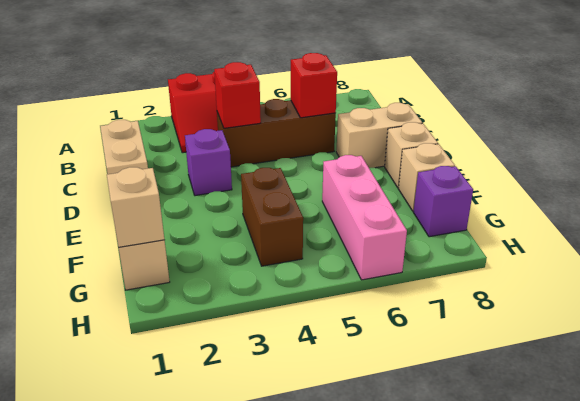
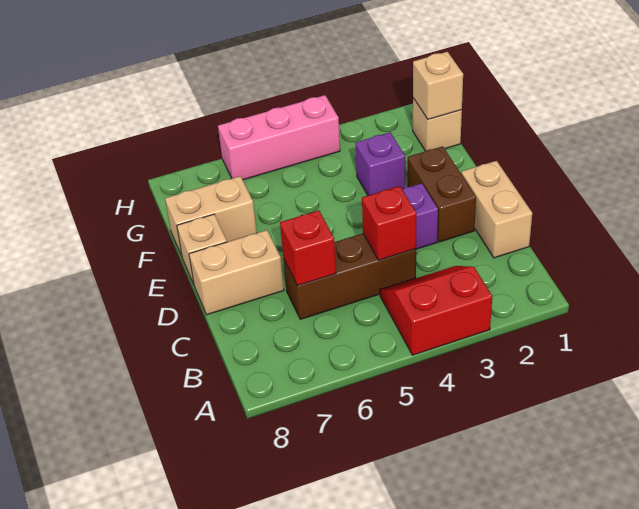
brown 1x2 brick [241,168,303,266] -> brown 1x2 brick moved to [408,146,476,242]
pink 1x3 brick [322,155,407,280] -> pink 1x3 brick turned to [218,95,340,180]
tan 1x1 brick [399,143,455,211] -> tan 1x2 brick [165,176,257,256]
purple 1x1 brick [413,166,473,237] -> purple 1x1 brick moved to [355,132,405,195]

